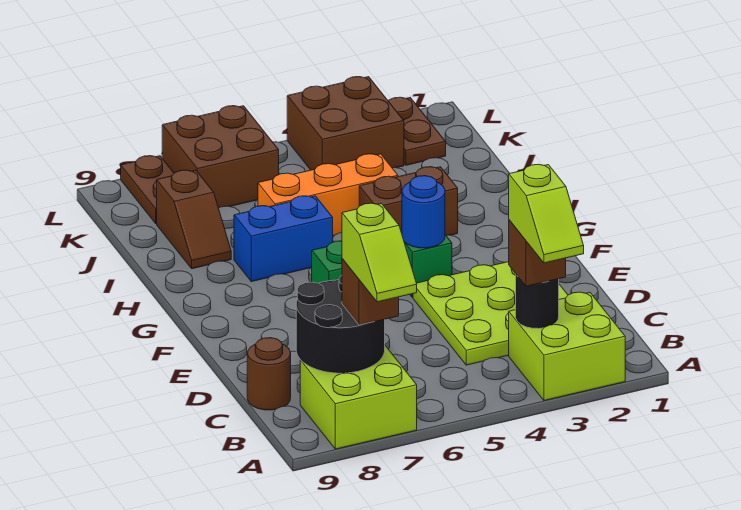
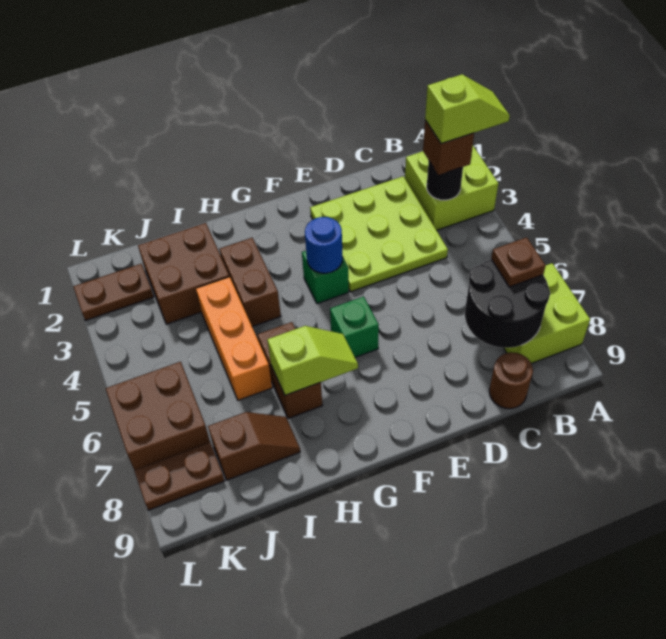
lime 1x2 slope [342,203,417,302] -> lime 1x2 slope moved to [267,326,358,395]
brown 1x1 brick [342,259,399,325] -> brown 1x1 plate [491,237,546,287]
blue 1x2 brick [234,196,333,282] -> brown 1x2 brick [258,322,322,419]
brown 2x2 brick [287,77,404,170] -> brown 2x2 brick moved to [138,223,229,324]

